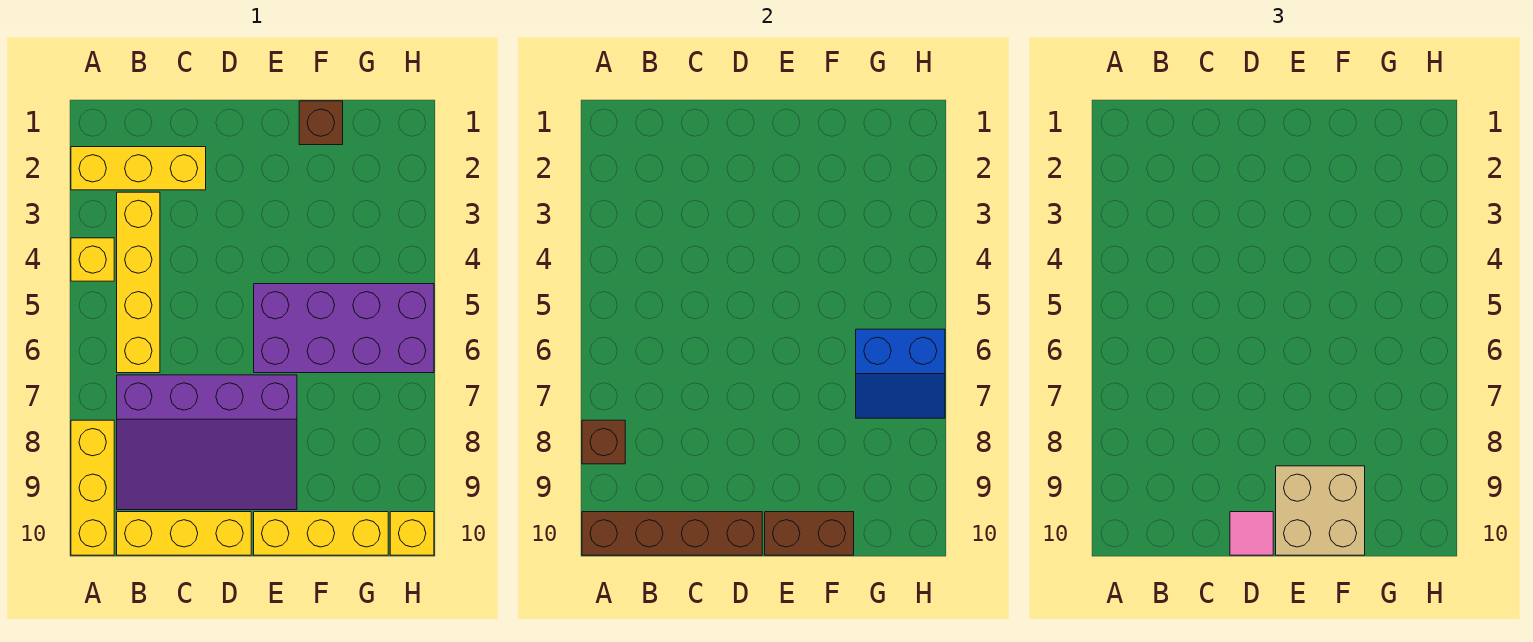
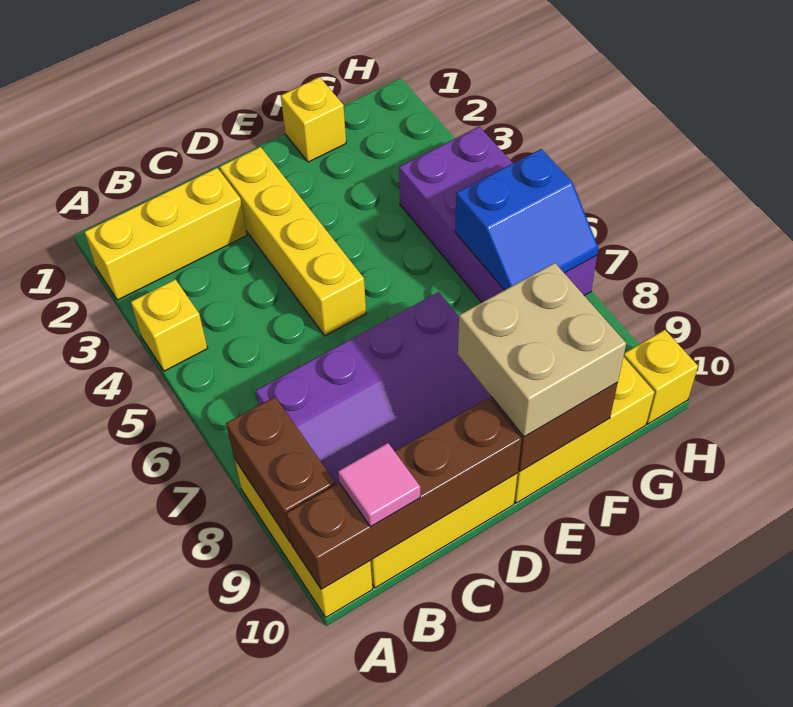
brown 1x1 brick [582,420,625,464] -> brown 1x2 brick [226,397,335,543]
yellow 1x4 brick [117,192,160,373] -> yellow 1x4 brick moved to [220,147,366,336]
pink 1x1 tile [1230,512,1273,555] -> pink 1x1 tile moved to [338,443,420,527]
purple 2x4 brick [254,284,434,373] -> purple 2x4 brick turned to [399,127,597,302]
brown 1x1 brick [299,101,343,145] -> yellow 1x1 brick [281,77,346,162]

